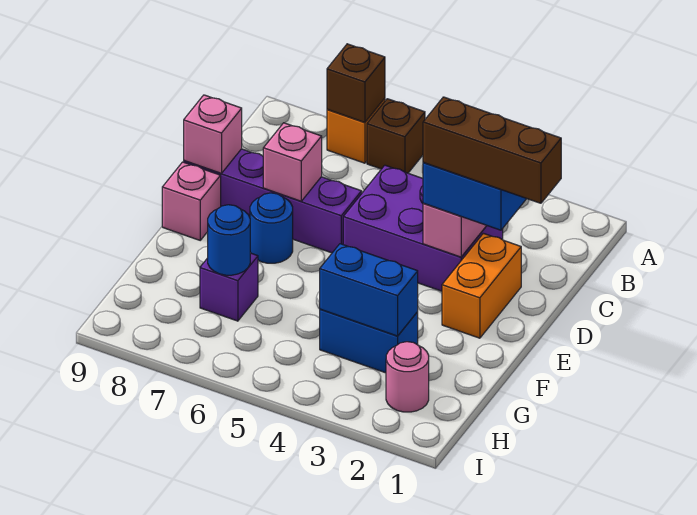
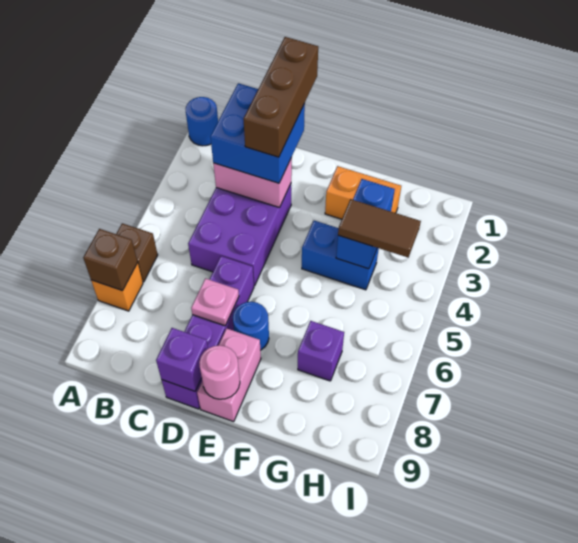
orange 1x2 brick [442,233,521,338] -> orange 1x2 brick moved to [325,166,401,219]
pink 1x1 brick [263,123,322,201] -> pink 1x1 plate [191,278,239,326]
pink 1x1 brick [184,95,242,173] -> purple 1x1 brick [156,328,208,391]
pink 1x1 brick [162,162,221,240] -> pink 1x2 brick [197,328,261,422]
blue 1x2 brick [320,309,418,373] -> blue 1x2 brick turned to [302,221,379,290]
none -> brown 1x2 tile [338,199,421,258]
blue 1x1 round brick [208,205,250,275] -> blue 1x1 round brick moved to [186,97,218,146]
pink 1x1 round brick [386,342,429,412] -> pink 1x1 round brick moved to [199,345,240,399]

